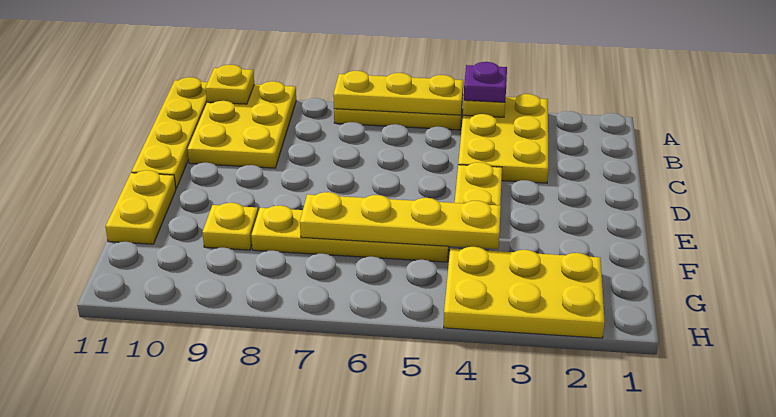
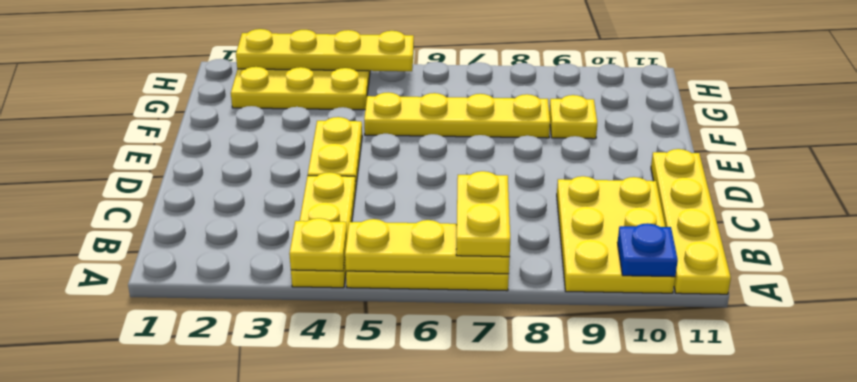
yellow 2x3 plate [458,94,548,183] -> yellow 1x3 plate [291,172,356,288]
purple 1x1 plate [464,62,507,102] -> none
yellow 1x1 plate [206,65,254,104] -> blue 1x1 plate [618,223,678,277]
yellow 1x2 plate [105,170,176,244] -> yellow 1x2 plate moved to [456,171,510,257]
yellow 1x4 plate [300,192,501,249] -> yellow 1x4 plate moved to [236,29,414,71]

